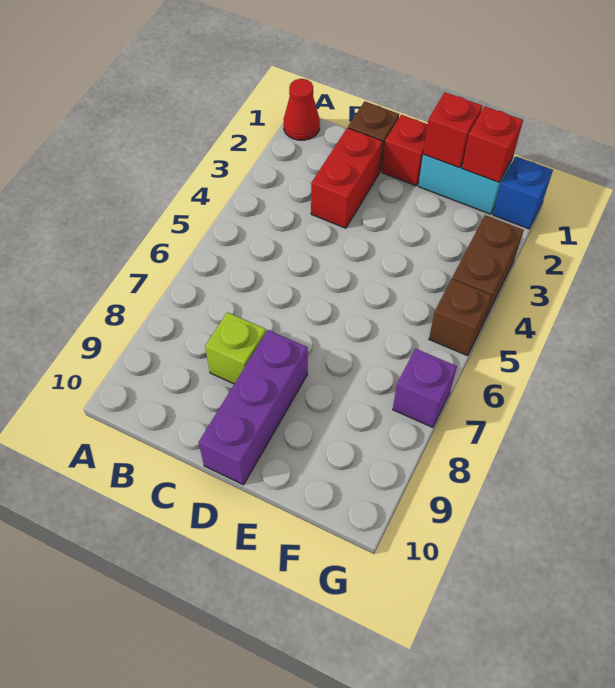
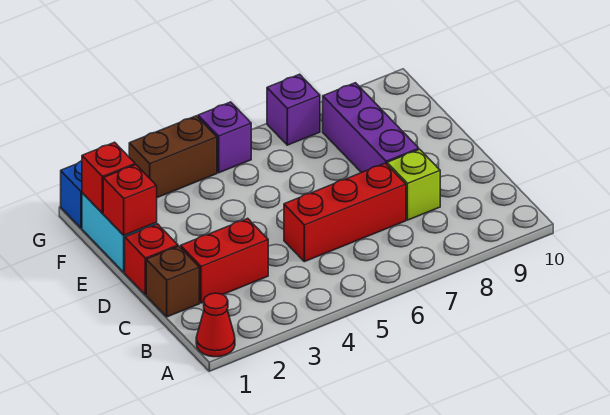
none -> red 1x3 brick [284,163,406,262]
purple 1x3 brick [199,330,308,485] -> purple 1x3 brick turned to [323,83,419,173]
brown 1x1 brick [429,279,492,356] -> purple 1x1 brick [198,102,251,173]

